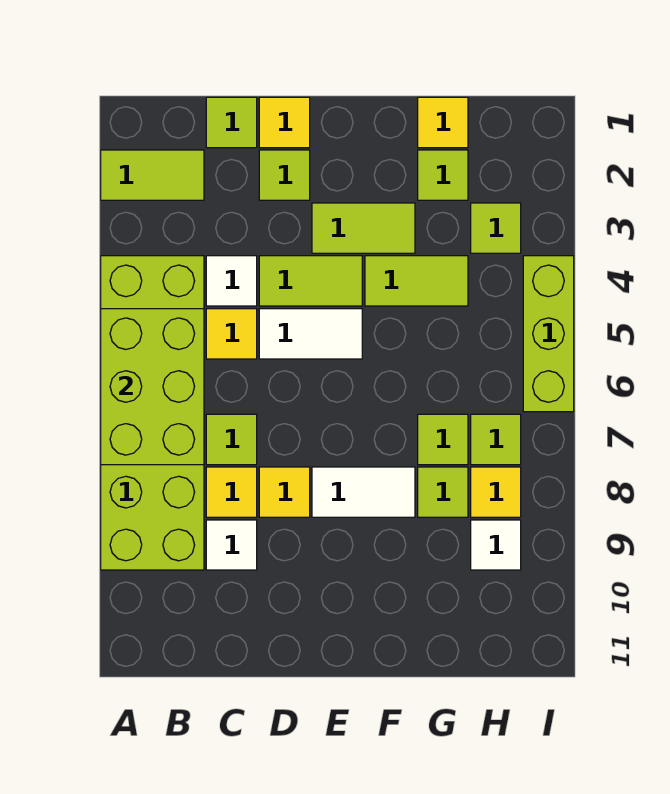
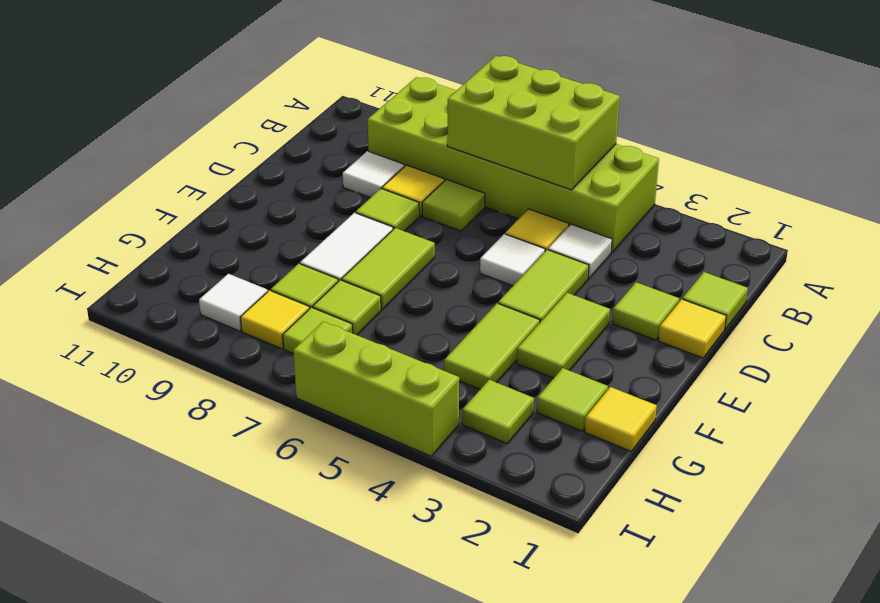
lime 1x2 tile [101,150,204,200] -> lime 1x2 tile moved to [342,228,435,309]
white 1x2 tile [259,309,362,359] -> white 1x1 tile [480,234,545,286]
yellow 1x1 tile [259,467,310,517] -> lime 1x1 tile [356,189,419,231]

